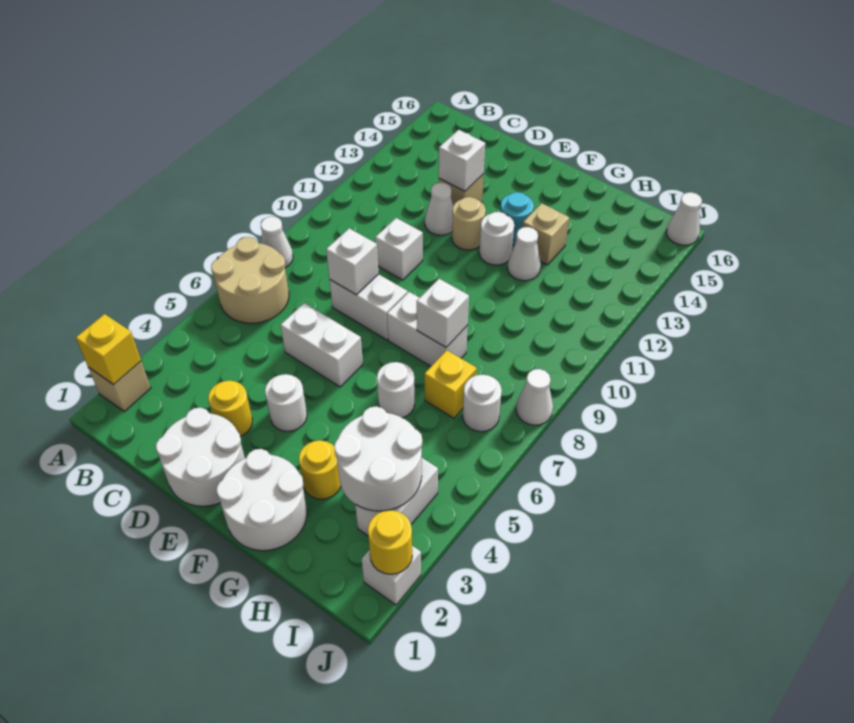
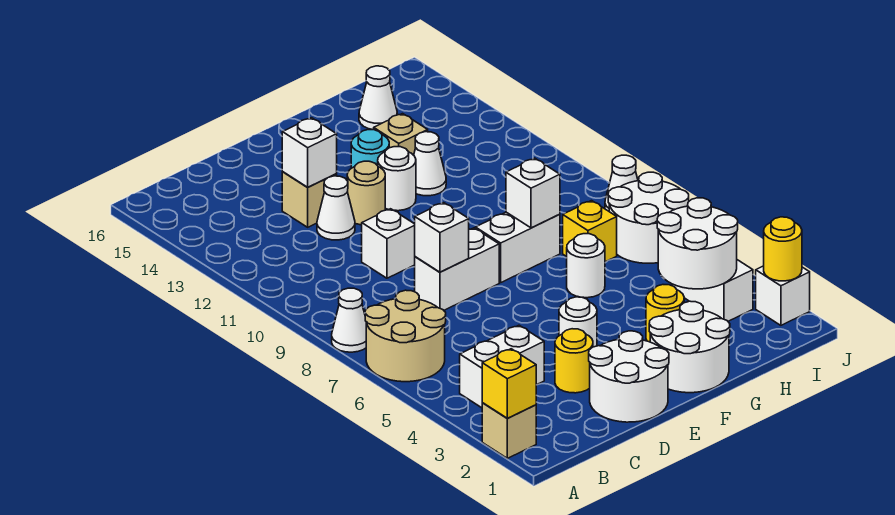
white 1x2 brick [281,303,363,387] -> white 1x2 brick moved to [460,325,544,408]
white 1x1 round brick [463,375,502,432] -> white 2x2 round brick [608,172,689,263]
white 1x1 cone [666,192,702,245] -> white 1x1 cone moved to [359,66,397,130]

